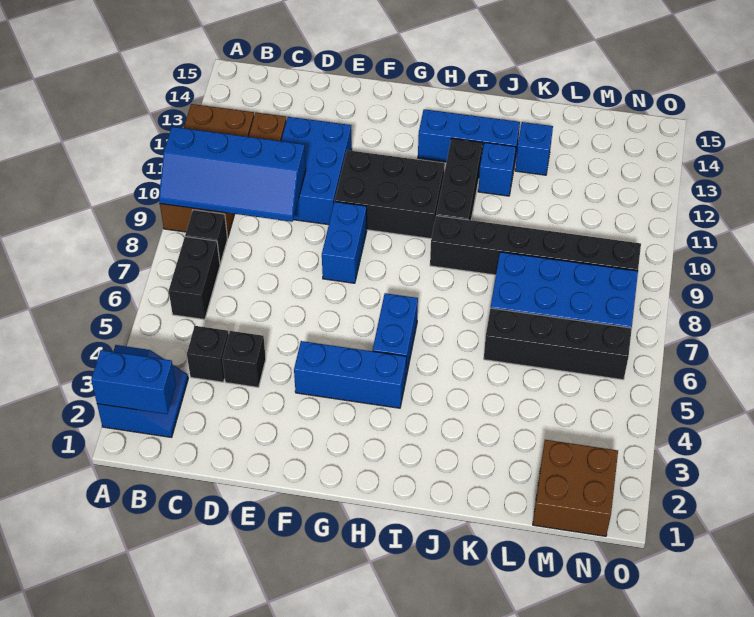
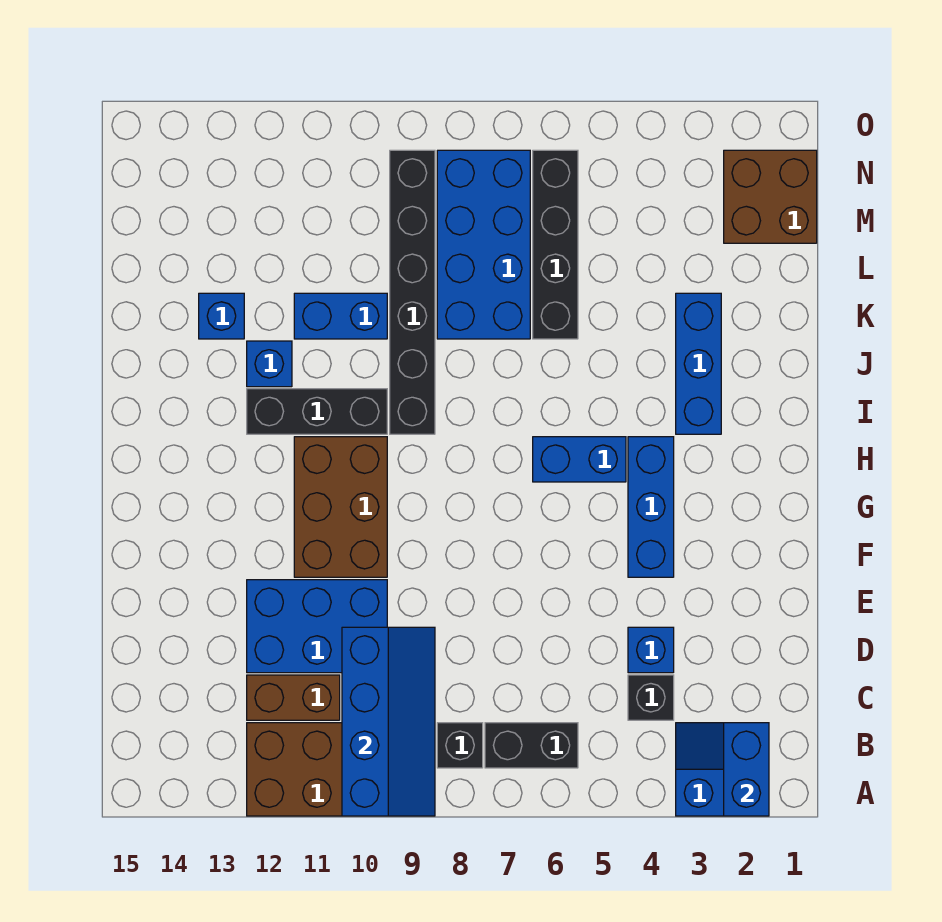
black 1x1 brick [222,331,266,387] -> blue 1x1 brick [628,627,674,673]
blue 1x2 brick [322,202,367,283] -> blue 1x2 brick moved to [294,293,387,339]
black 2x3 brick [335,150,445,239] -> brown 2x3 brick [294,437,387,577]
blue 1x3 brick [418,109,520,166] -> blue 1x3 brick moved to [676,293,721,434]

